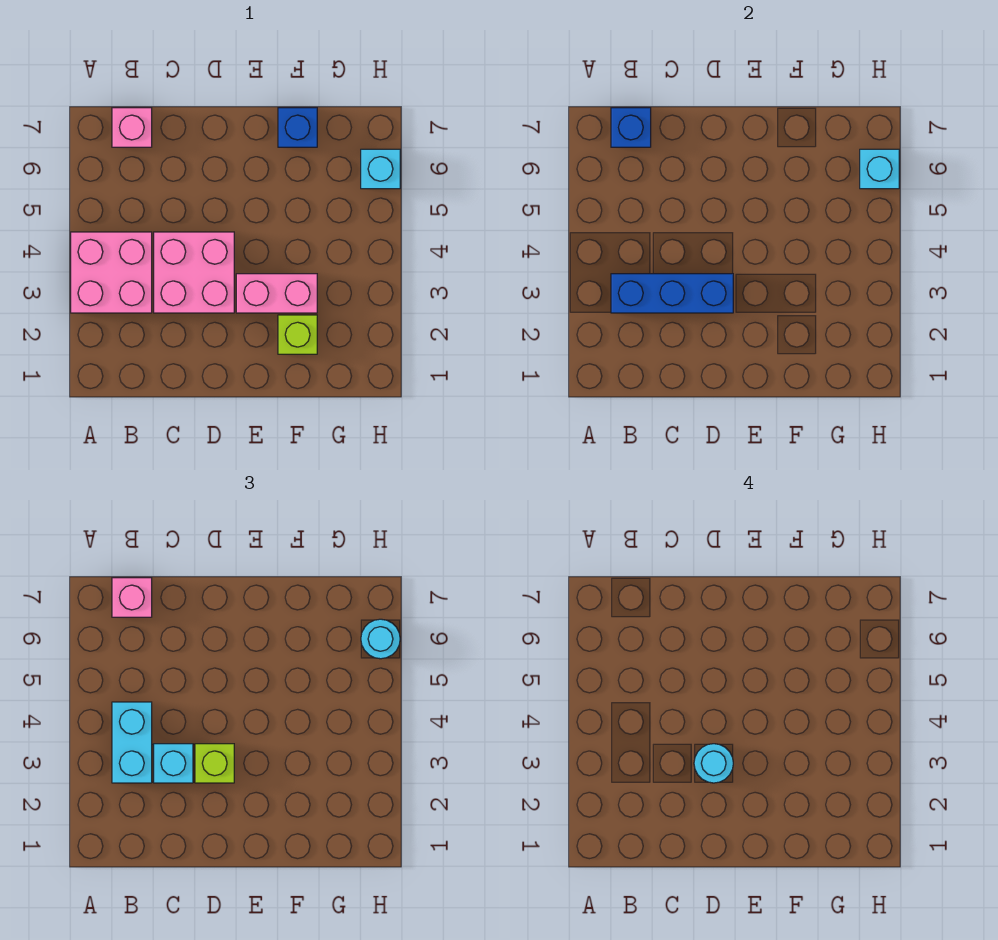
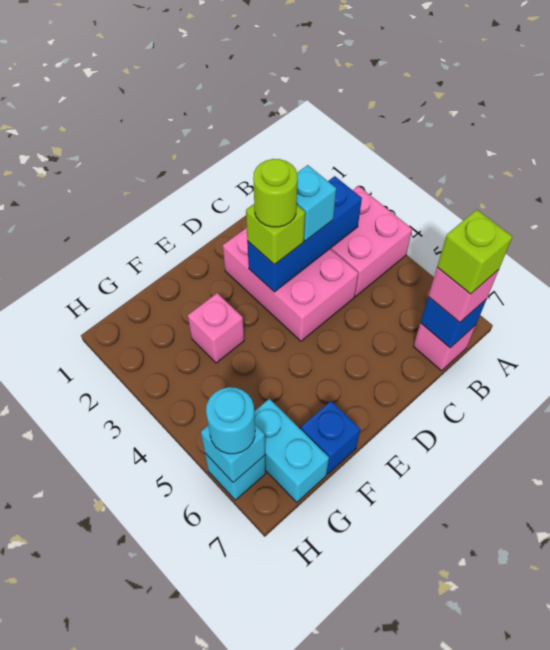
cyan 1x2 brick [112,702,152,783] -> cyan 1x2 brick moved to [254,399,329,502]
pink 2x2 brick [154,232,234,313] -> pink 2x3 brick [223,228,358,341]
cyan 1x1 round brick [694,744,733,783] -> lime 1x1 round brick [253,159,297,227]
pink 1x2 brick [236,274,317,313] -> pink 1x1 brick [188,293,244,363]
lime 1x1 brick [278,315,317,354] -> lime 1x1 brick moved to [437,210,513,294]

